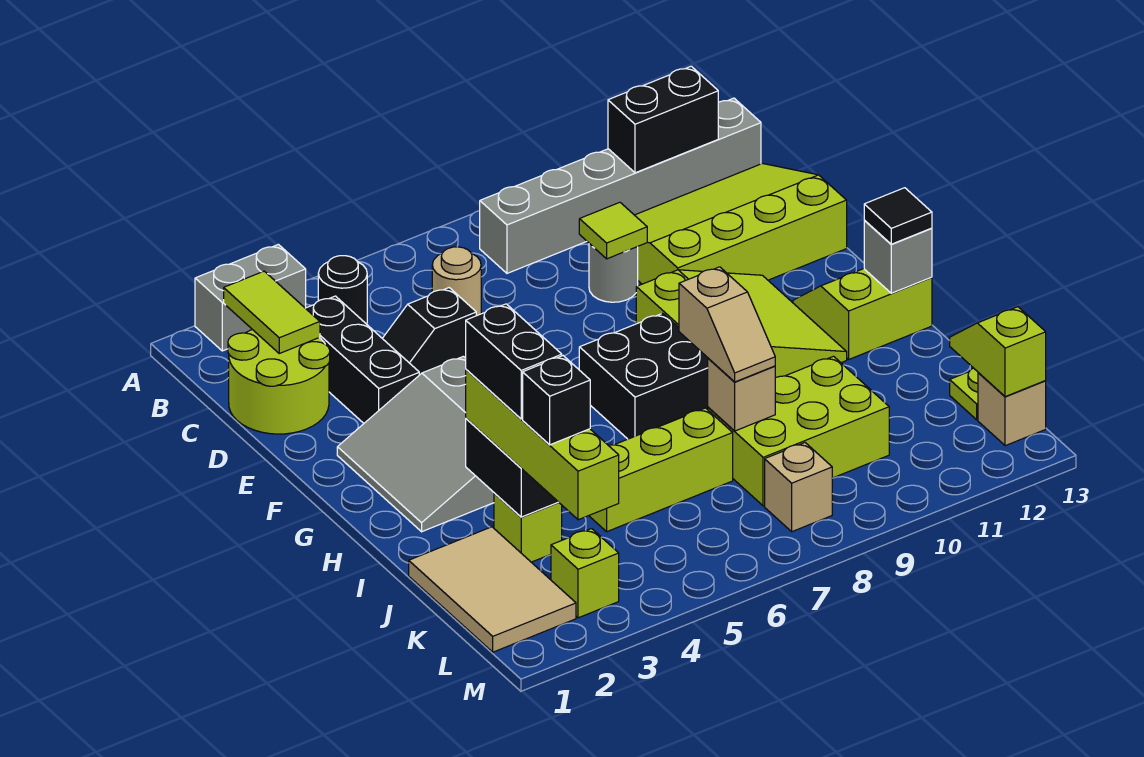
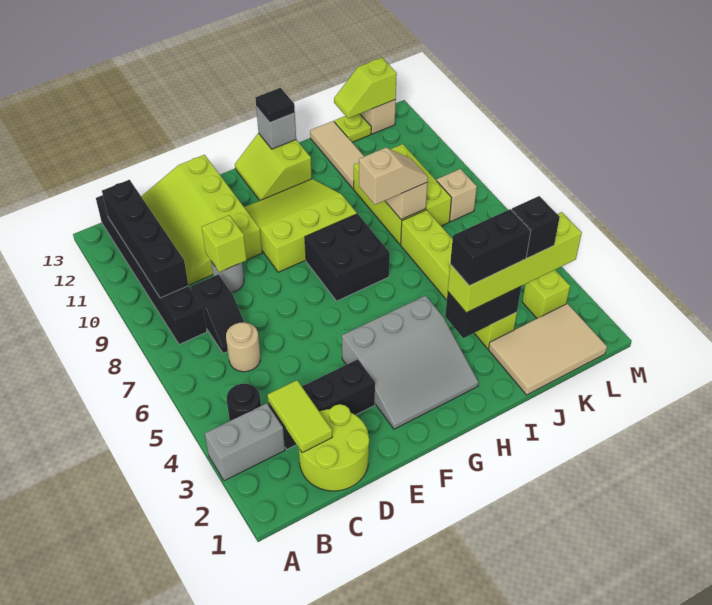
grey 1x2 brick [195,245,306,351] -> grey 1x2 brick turned to [205,403,285,481]
lime 1x2 tile [224,271,320,353] -> lime 1x2 tile turned to [268,380,332,453]
grey 1x6 brick [480,98,761,273] -> black 1x6 brick [96,195,207,344]
black 1x2 brick [608,66,718,173] -> black 1x4 brick [102,180,188,298]
black 1x2 slope [382,288,476,375] -> black 1x2 slope moved to [191,274,244,353]
lime 1x1 tile [579,202,647,259] -> lime 1x1 brick [202,215,247,272]
none -> tan 1x3 tile [310,121,364,189]

